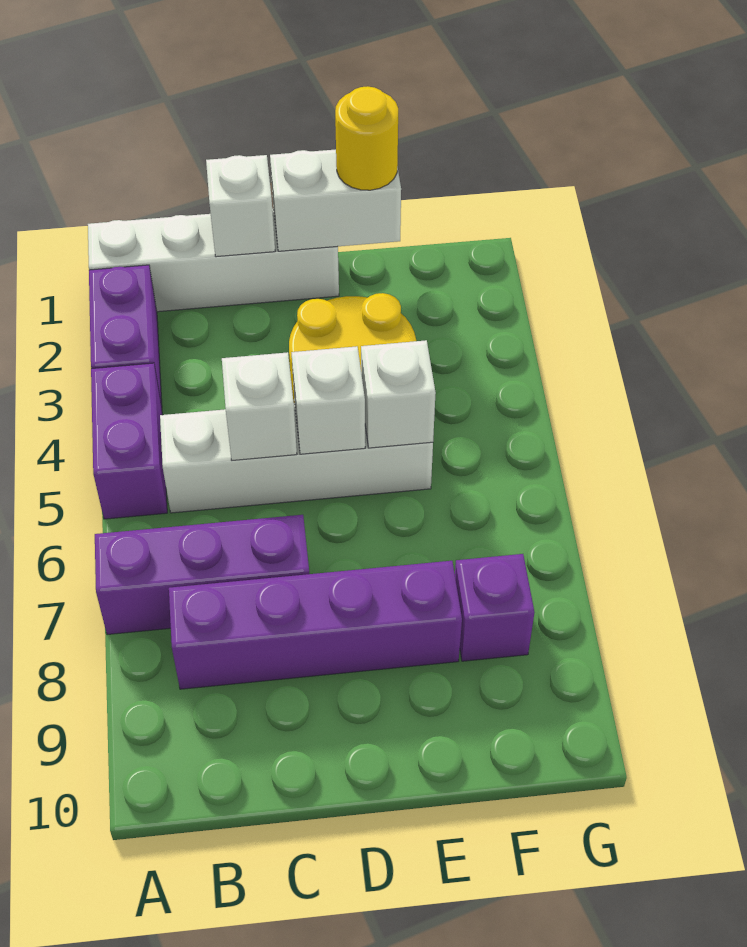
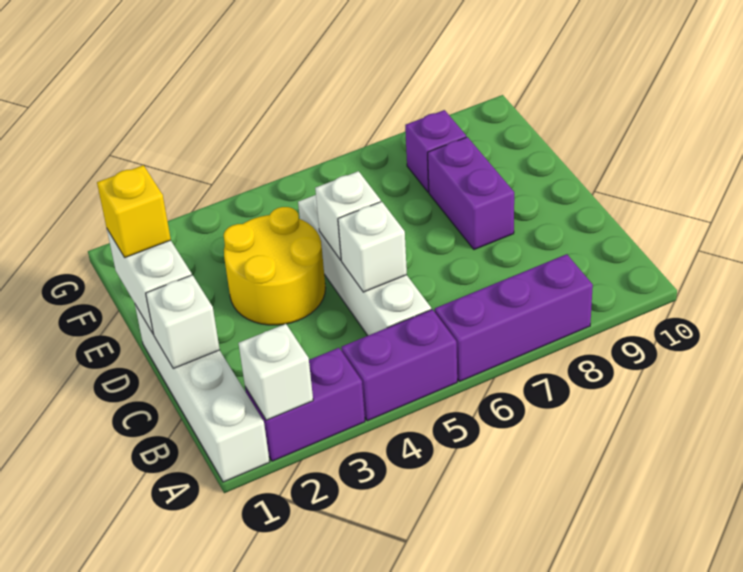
purple 1x3 brick [95,515,309,635] -> purple 1x3 brick turned to [435,254,593,381]
purple 1x4 brick [169,561,462,689] -> purple 1x2 brick [428,137,514,250]
yellow 1x1 round brick [335,86,398,190] -> yellow 1x1 brick [97,165,171,257]
white 1x1 brick [361,340,436,448] -> white 1x1 brick moved to [239,324,313,420]

